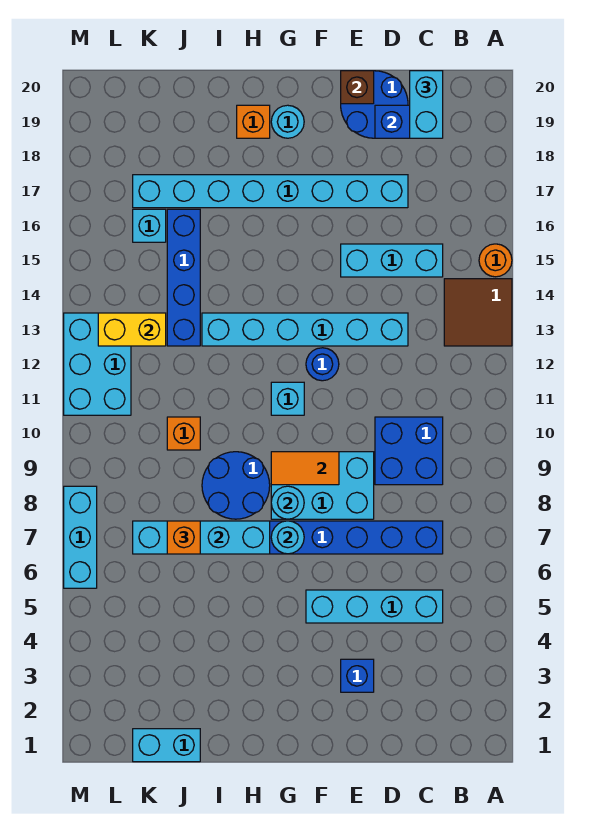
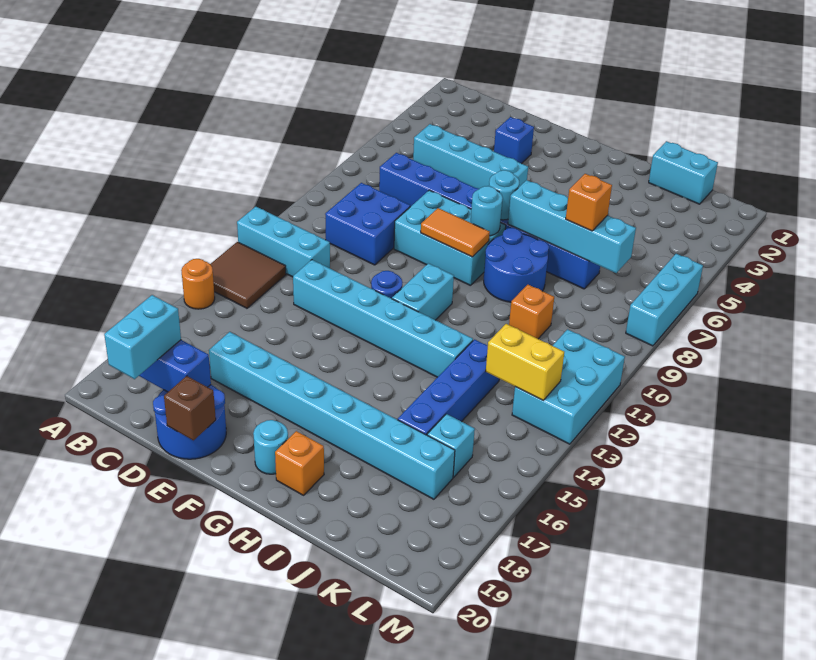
cyan 1x3 brick [341,244,443,277] -> cyan 1x3 brick moved to [237,207,330,277]
cyan 1x1 brick [271,382,304,415] -> cyan 1x2 brick [392,263,454,320]

